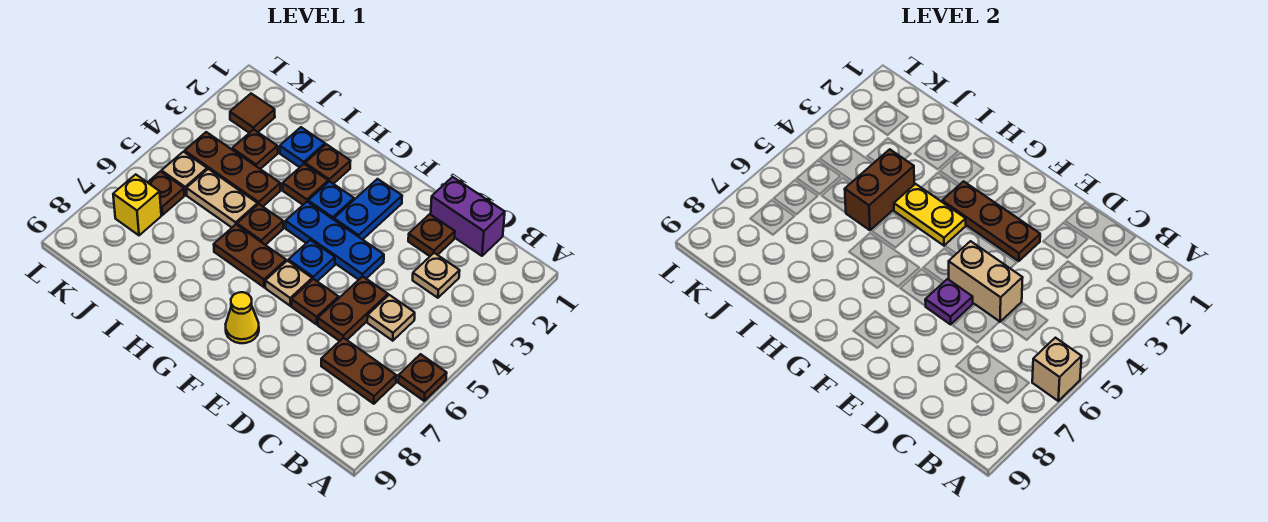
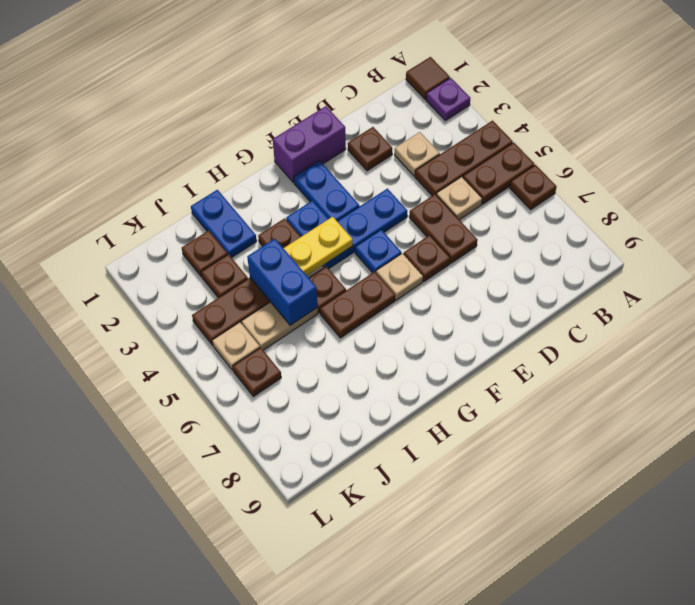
tan 1x1 brick [1032,338,1082,401] -> none
brown 1x2 plate [321,338,396,404] -> brown 1x2 plate moved to [463,143,535,204]
purple 1x2 brick [431,177,505,256] -> purple 1x2 brick moved to [273,106,346,182]
tan 1x2 brick [949,241,1023,322] -> none
brown 1x3 plate [942,181,1040,261] -> brown 1x3 plate moved to [415,121,513,196]
purple 1x1 plate [925,279,973,324] -> purple 1x1 plate moved to [426,78,470,121]
yellow 1x1 cone [226,292,259,343] -> none
brown 1x1 plate [305,144,350,184] -> brown 1x1 plate moved to [182,230,228,277]
blue 1x1 plate [280,127,325,167] -> blue 1x2 plate [191,190,257,258]
brown 1x2 brick [845,149,914,230] -> blue 1x2 brick [247,239,318,325]
brown 1x1 tile [230,94,275,133] -> brown 1x1 tile moved to [406,57,450,99]
yellow 1x1 brick [113,174,161,235] -> none

